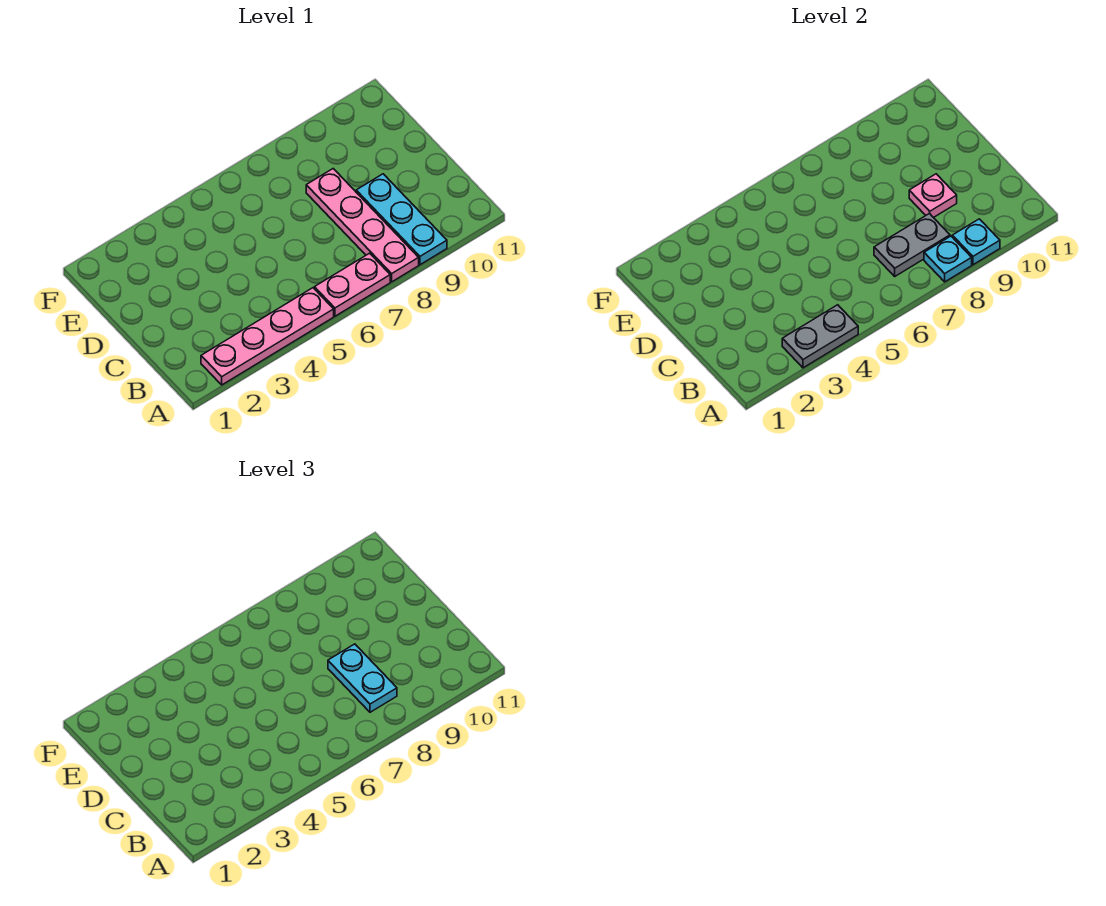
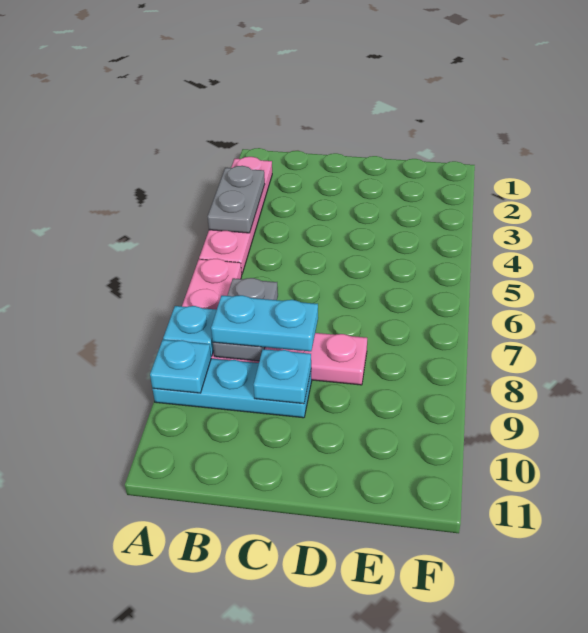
pink 1x1 plate [909,174,957,218] -> cyan 1x1 plate [254,349,311,404]

